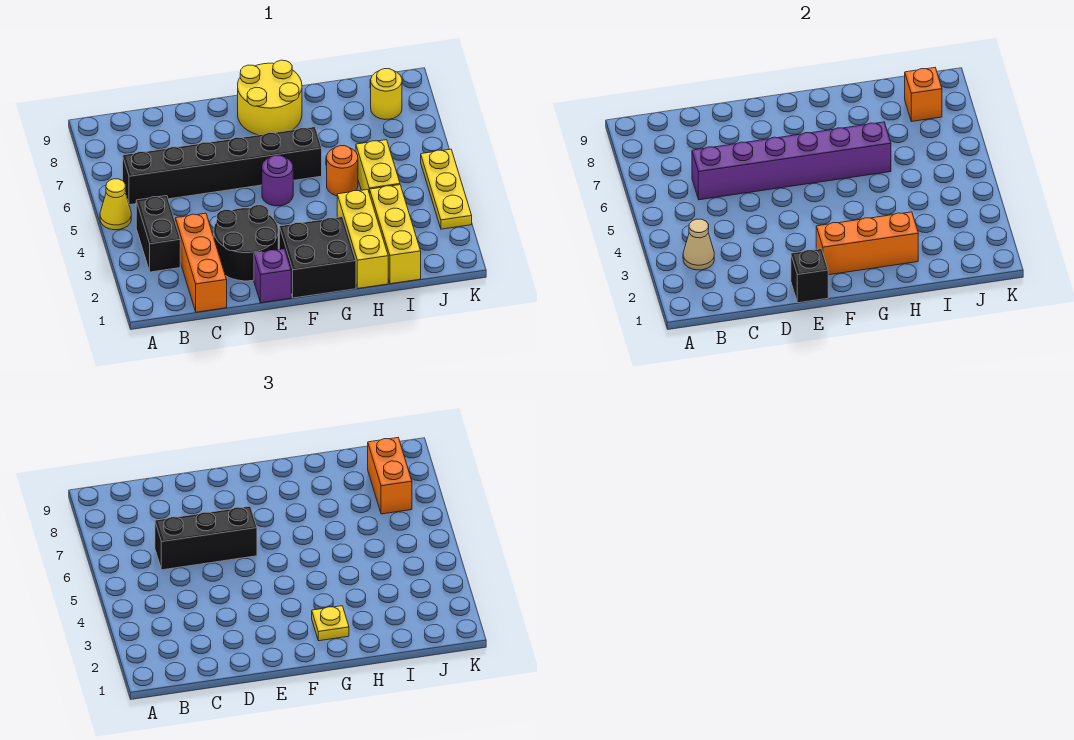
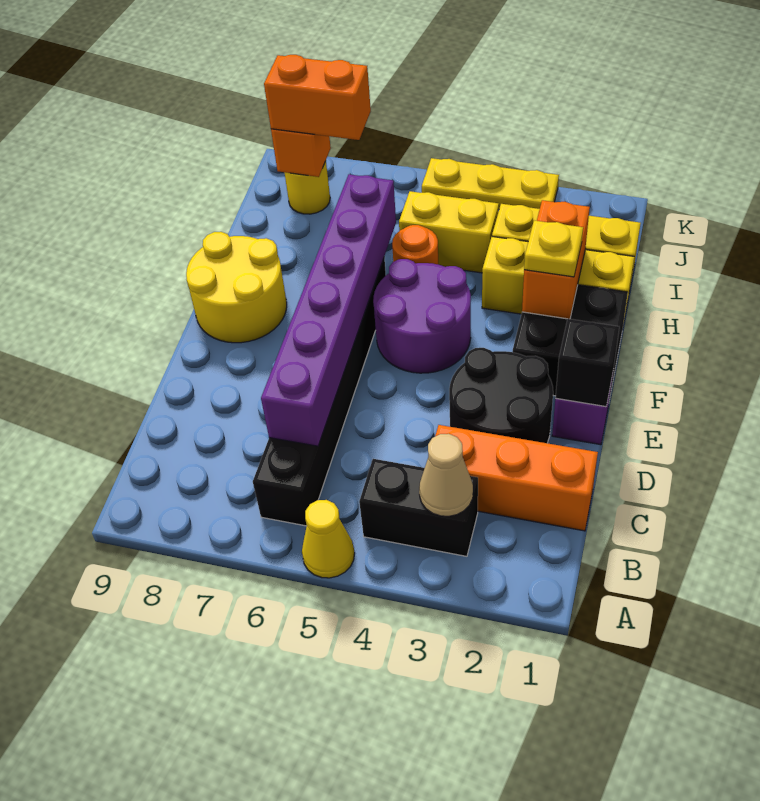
black 1x3 brick [155,506,257,570] -> none
orange 1x3 brick [816,212,918,275] -> orange 1x2 brick [522,200,590,319]
purple 1x1 round brick [262,155,293,206] -> purple 2x2 round brick [373,259,471,373]

